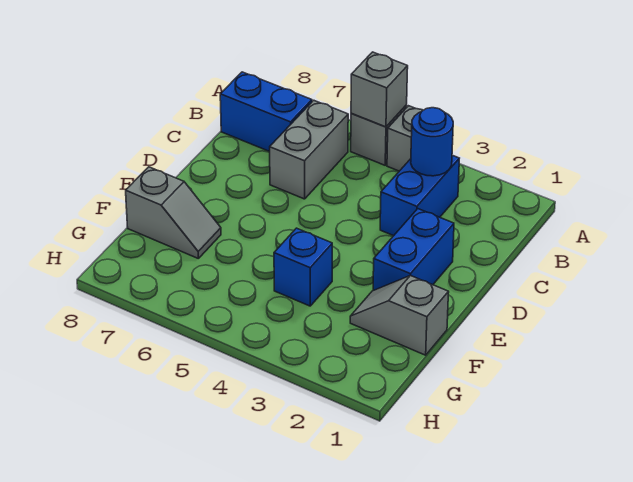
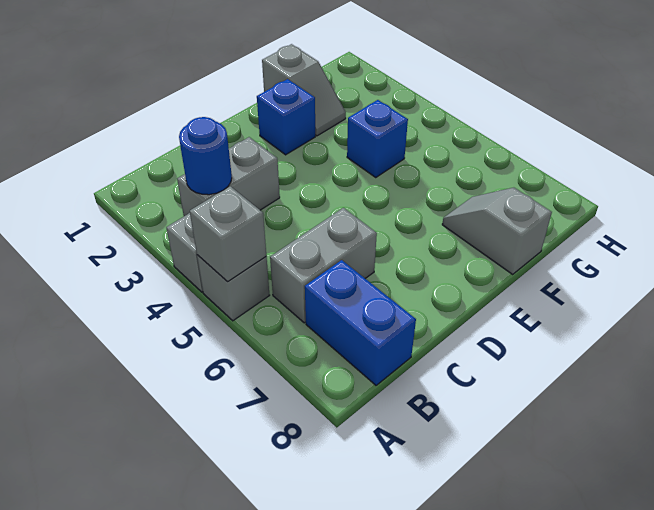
blue 1x2 brick [380,155,459,236] -> grey 1x2 brick [177,137,280,216]
blue 1x2 brick [373,209,454,290] -> blue 1x1 brick [257,79,315,155]

